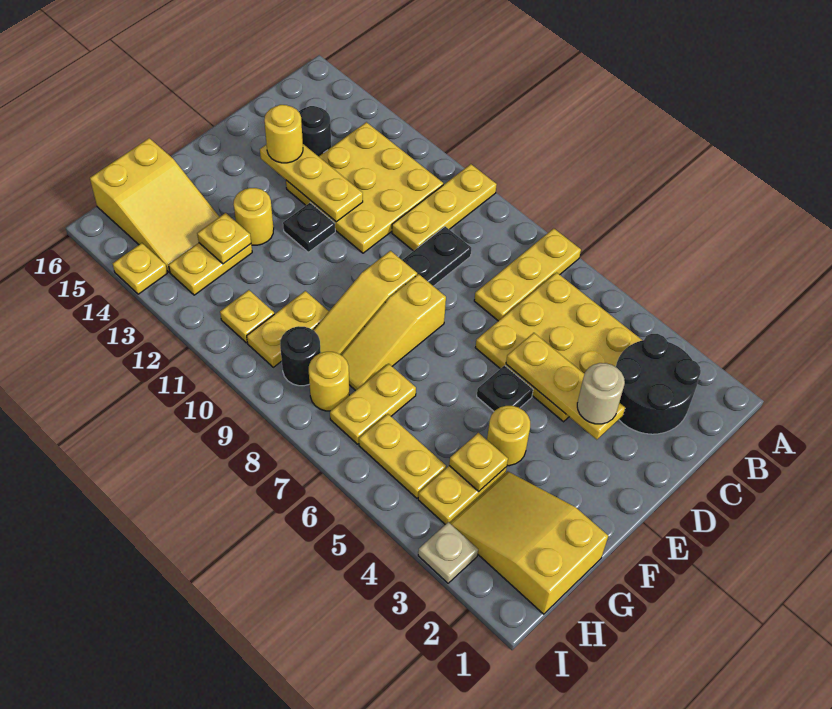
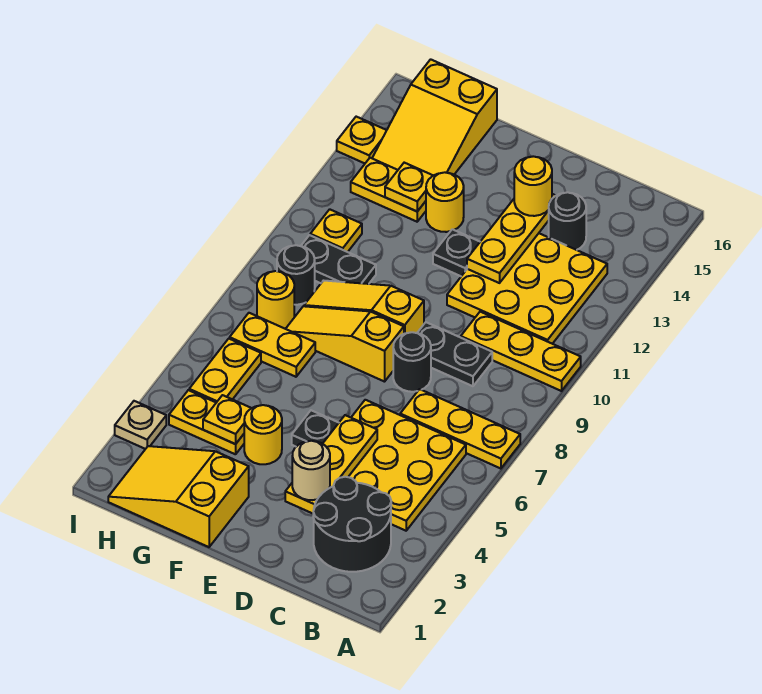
none -> black 1x1 round brick [393,332,431,392]
yellow 2x3 slope [450,471,608,614] -> yellow 2x3 slope turned to [108,446,249,547]
yellow 1x2 plate [247,291,329,367] -> black 1x2 plate [301,235,376,284]

